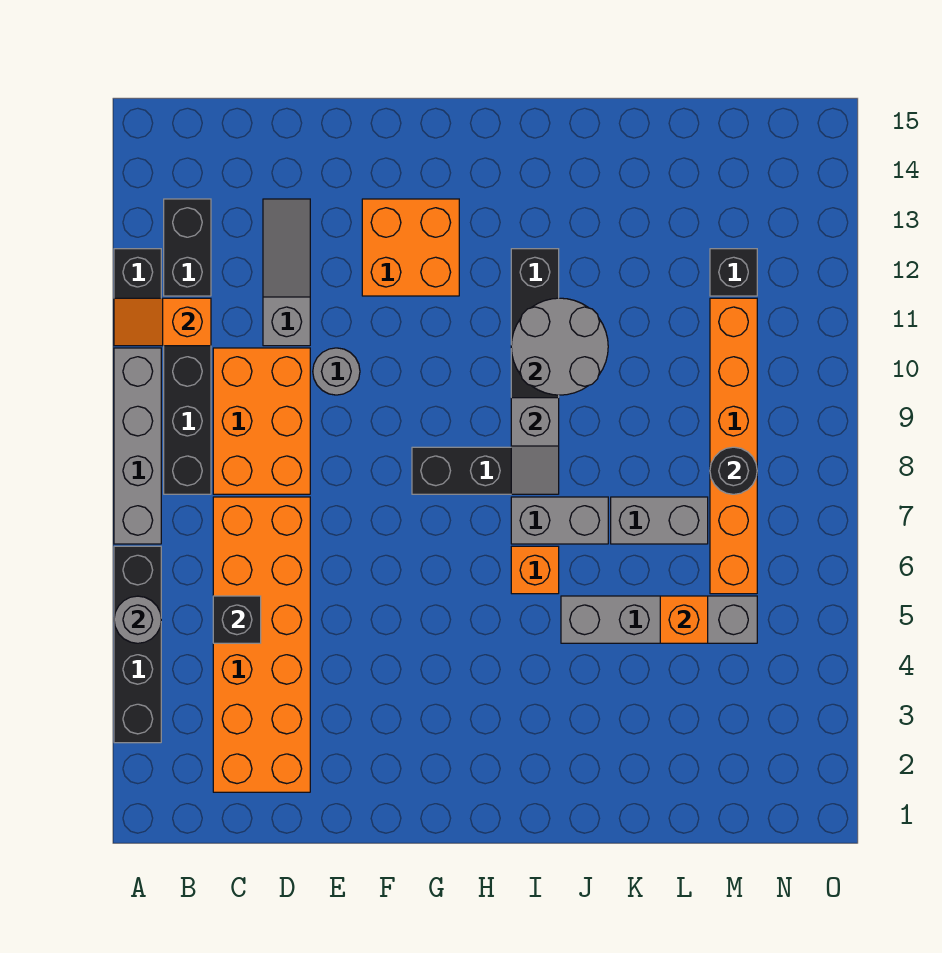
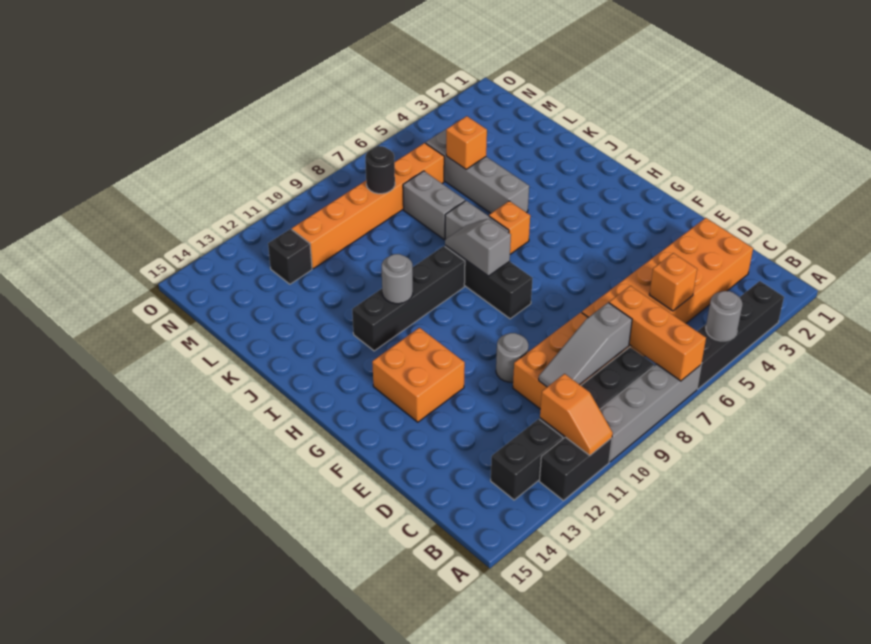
none -> orange 1x3 brick [609,286,706,381]
black 1x1 brick [213,596,261,643] -> orange 1x1 brick [649,253,697,311]
grey 1x3 slope [263,199,310,346] -> grey 1x3 slope moved to [539,303,632,387]
grey 1x2 slope [511,398,559,494] -> grey 1x2 slope turned to [445,219,511,276]
grey 2x2 round brick [511,298,608,395] -> grey 1x1 round brick [382,254,413,304]

